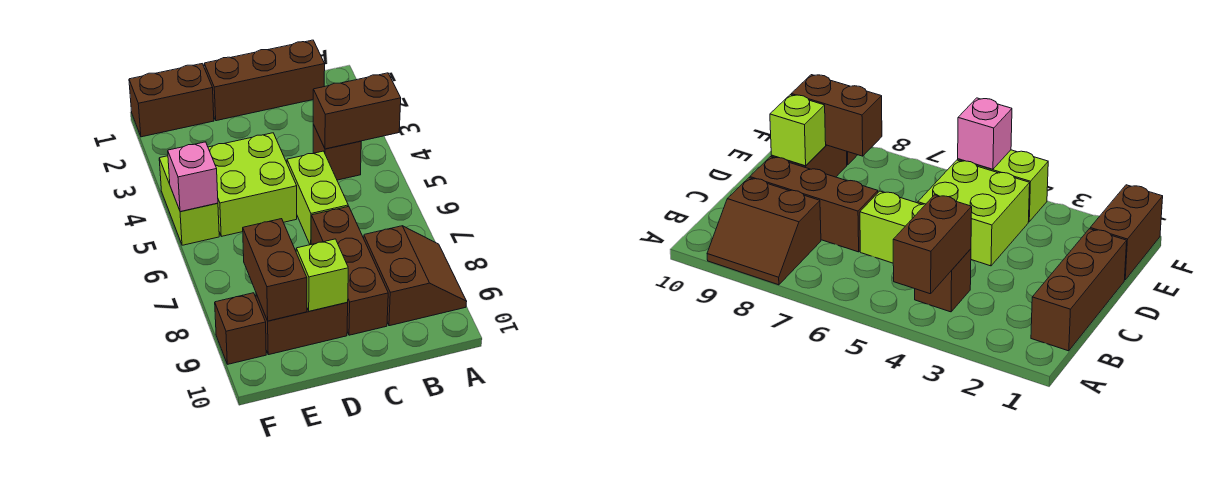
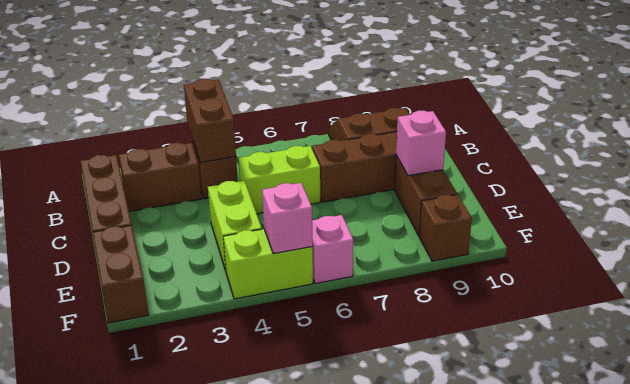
lime 2x2 brick [208,133,297,236] -> lime 1x2 brick [208,181,262,271]
lime 1x1 brick [296,239,348,311] -> pink 1x1 brick [396,111,446,176]
brown 1x2 brick [243,219,307,321] -> brown 1x2 brick moved to [119,143,202,211]
none -> pink 1x1 brick [312,215,353,284]

